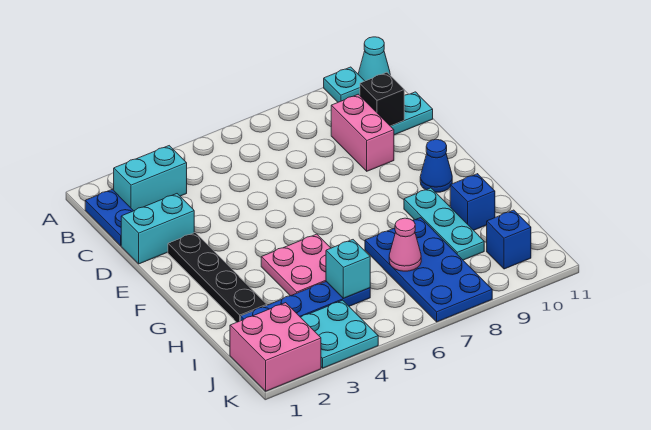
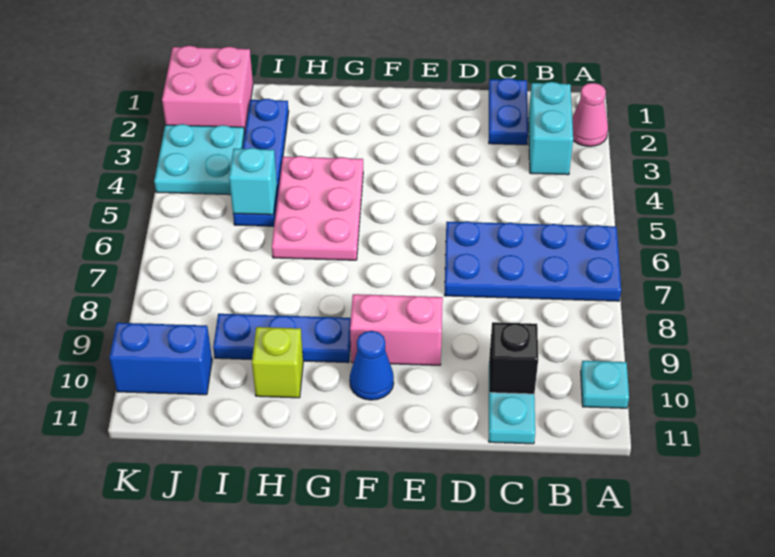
cyan 1x1 cone [358,37,390,81] -> none
blue 1x2 plate [85,189,133,246] -> blue 1x2 plate turned to [489,78,528,145]
pink 1x2 brick [331,94,394,171] -> pink 1x2 brick moved to [350,294,443,365]
cyan 1x2 brick [121,194,194,264] -> none
black 1x4 plate [168,232,267,322] -> none
pink 2x2 plate [261,234,330,296] -> pink 2x3 plate [272,156,363,260]
cyan 1x3 plate [404,188,484,260] -> blue 1x3 plate [213,314,351,363]
blue 2x4 plate [365,218,492,322] -> blue 2x4 plate moved to [444,221,621,301]
blue 1x1 brick [450,174,495,230] -> lime 1x1 brick [252,327,303,398]
pink 1x1 cone [389,218,421,271] -> pink 1x1 cone moved to [572,83,608,146]
blue 1x1 brick [487,210,531,269] -> blue 1x2 brick [109,323,212,395]

